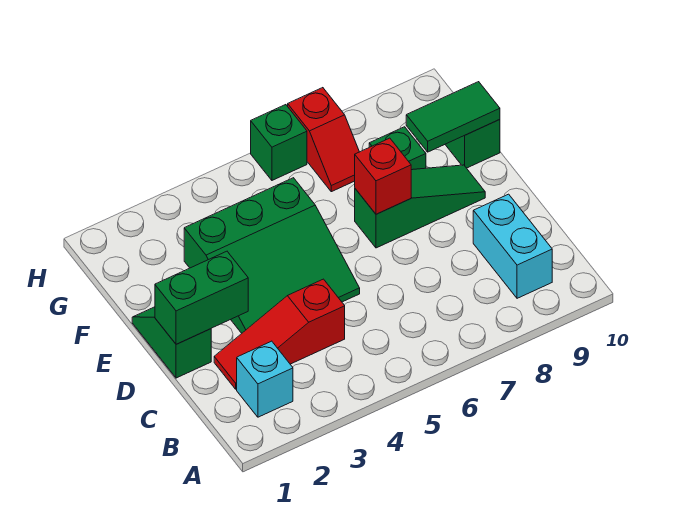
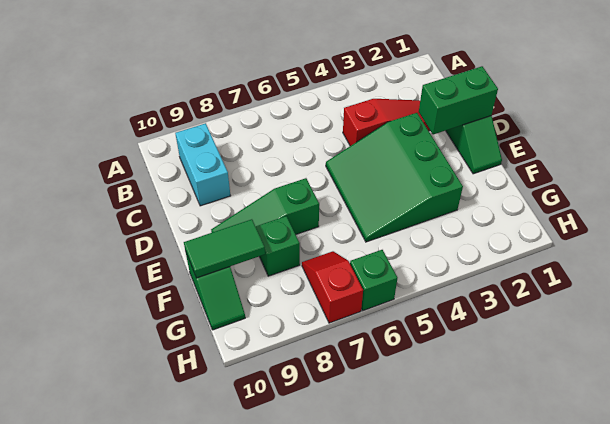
cyan 1x1 brick [237,341,293,417] -> none
green 3x3 slope [184,178,360,333] -> green 3x3 slope turned to [326,113,463,242]
red 1x1 brick [355,138,411,214] -> none

